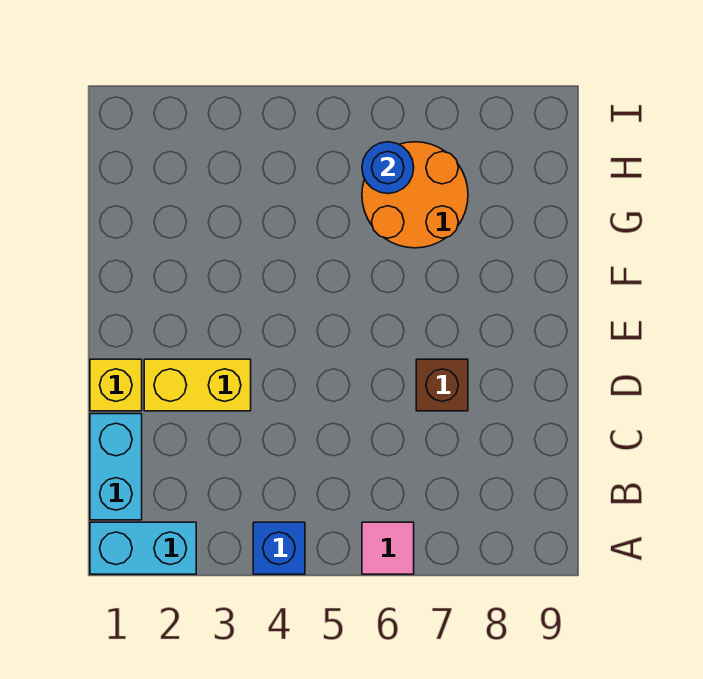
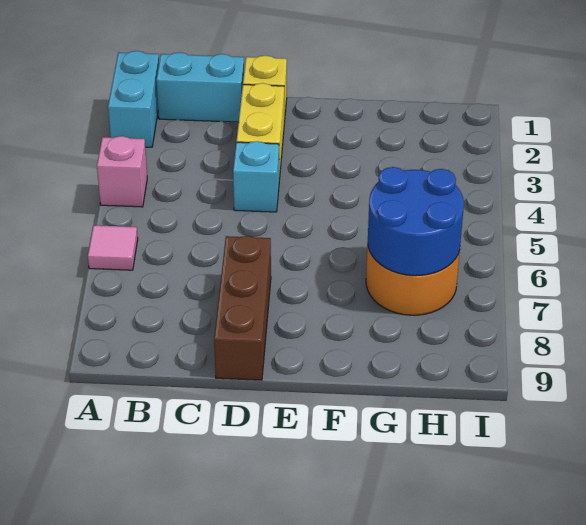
blue 1x1 brick [253,522,305,574] -> pink 1x1 brick [97,136,147,207]
none -> cyan 1x1 brick [233,141,279,212]
brown 1x1 brick [416,359,468,411] -> brown 1x3 brick [214,236,271,380]
blue 1x1 round brick [362,142,414,194] -> blue 2x2 round brick [368,167,464,276]

